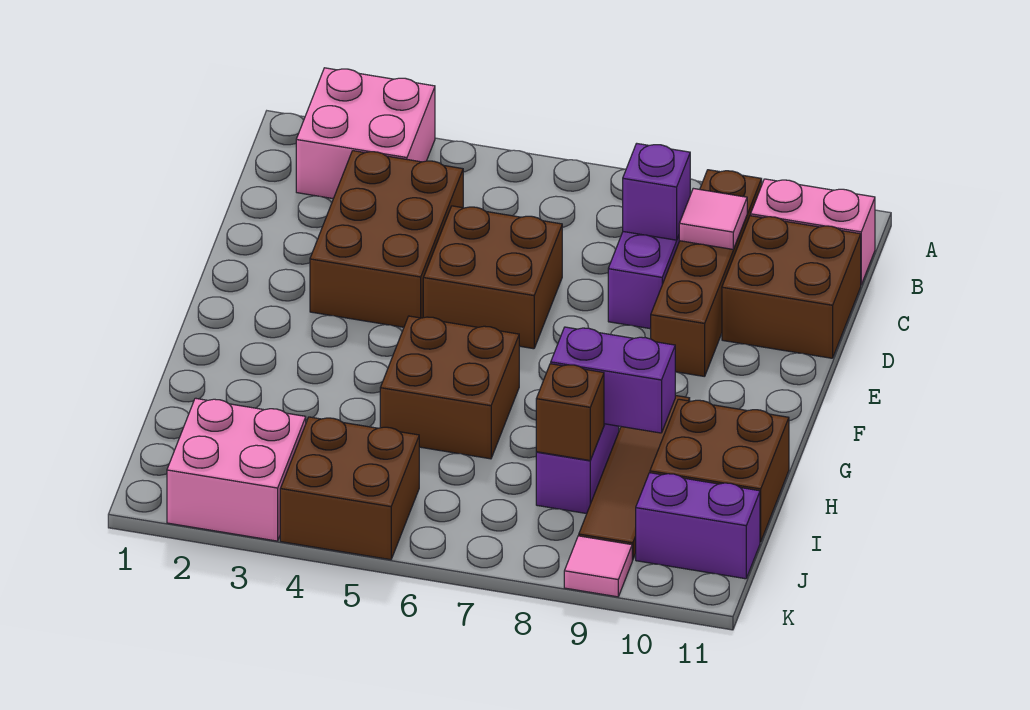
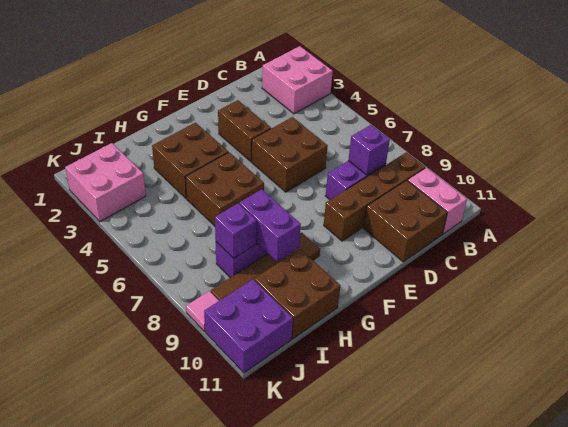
brown 2x3 brick [310,151,463,327] -> brown 1x2 brick [218,100,271,162]
pink 1x1 tile [679,188,747,249] -> none
brown 1x1 brick [536,364,604,460] -> purple 1x1 brick [215,203,257,258]
brown 2x2 brick [280,417,419,560] -> brown 2x2 brick moved to [152,123,228,199]
purple 1x2 brick [636,473,760,579] -> purple 2x2 brick [204,279,293,373]

